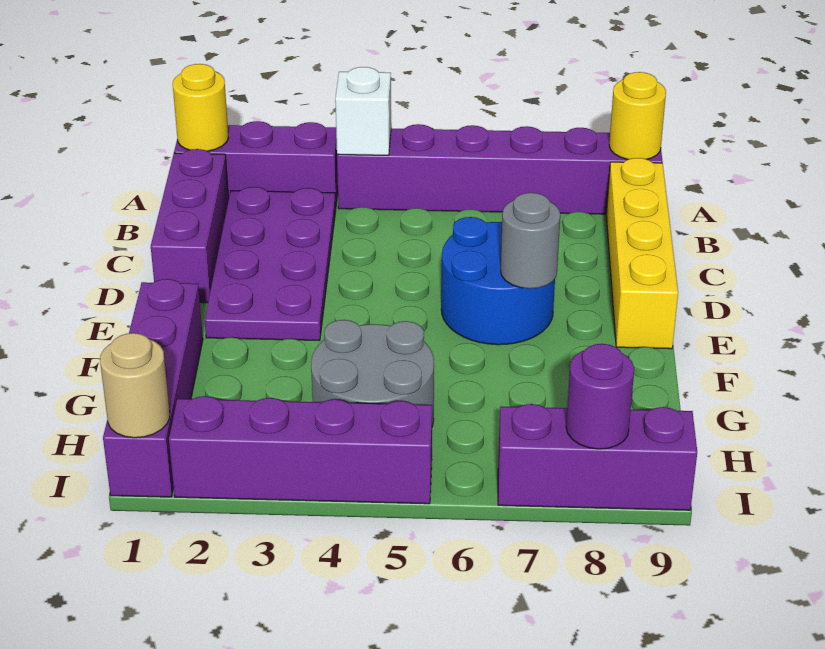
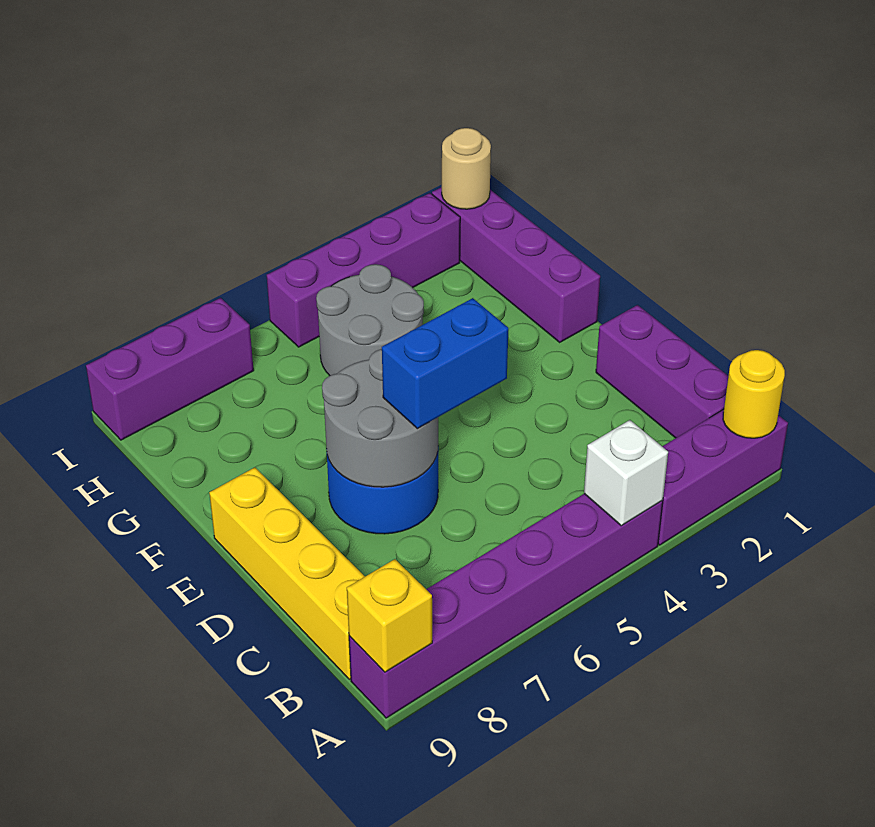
yellow 1x1 round brick [609,72,666,159] -> yellow 1x1 brick [347,559,432,672]
purple 2x4 plate [205,187,336,341] -> none
none -> blue 1x2 brick [382,298,508,429]
grey 1x1 round brick [501,193,560,289] -> grey 2x2 round brick [322,349,438,487]
purple 1x1 round brick [566,344,634,449] -> none

